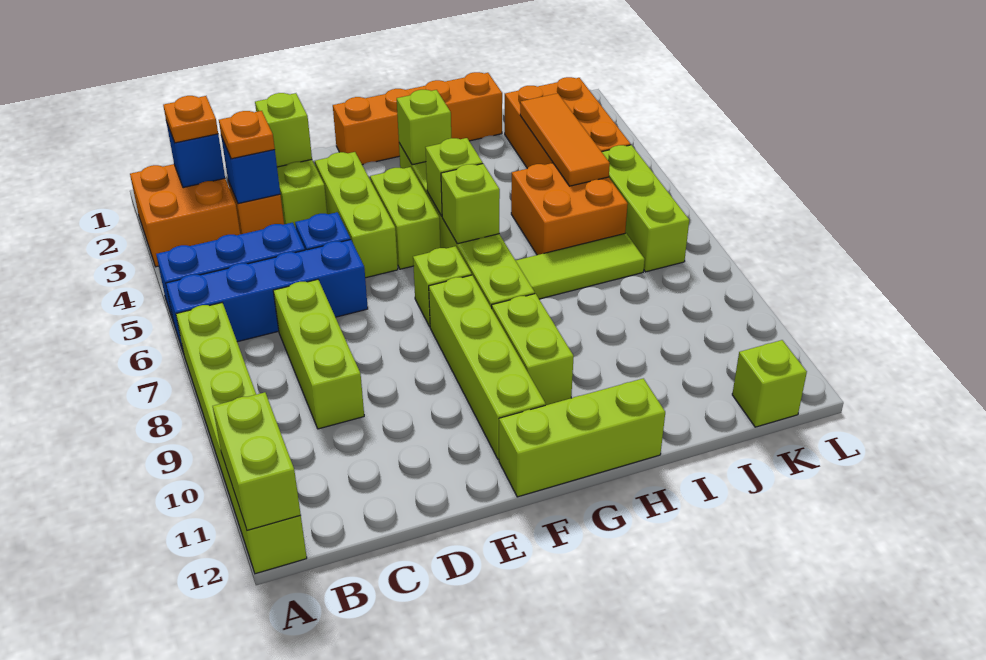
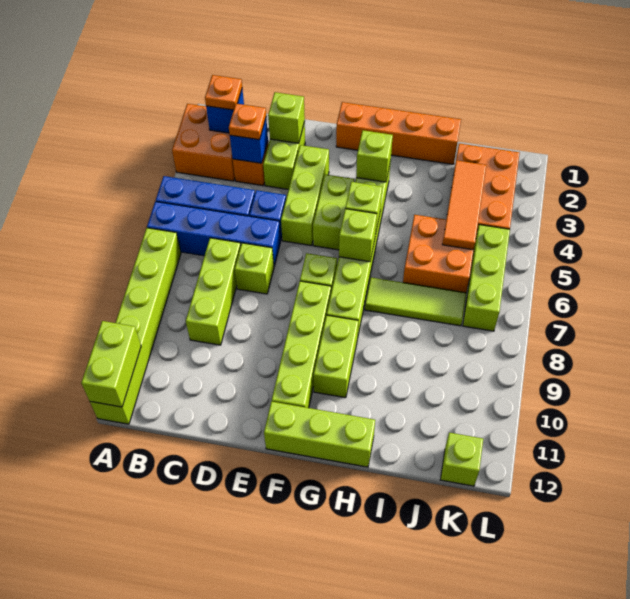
none -> lime 1x1 brick [235,243,274,294]

